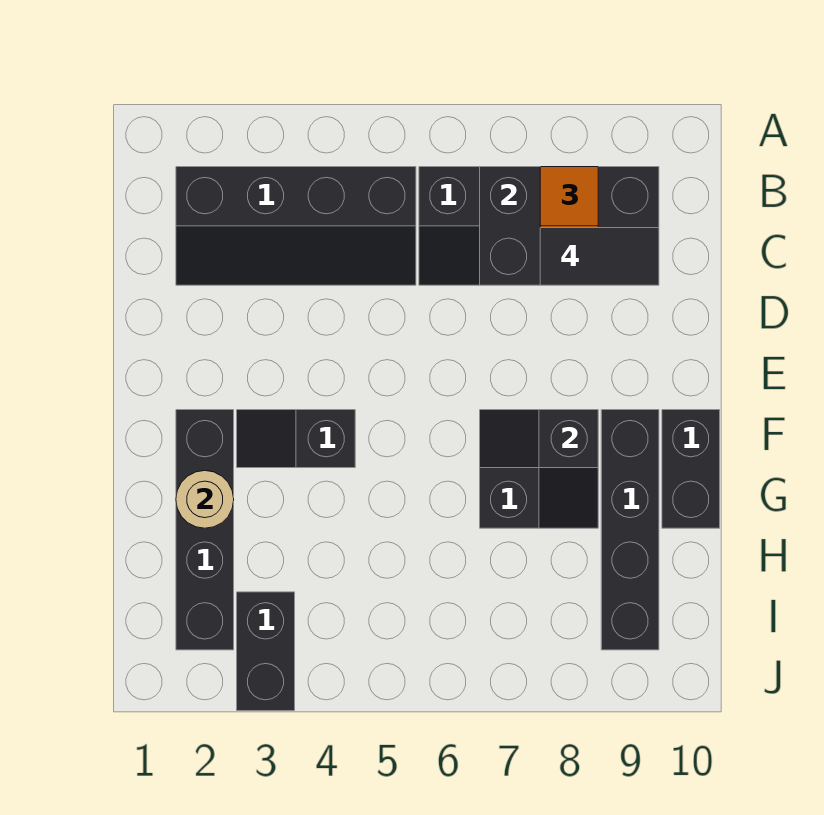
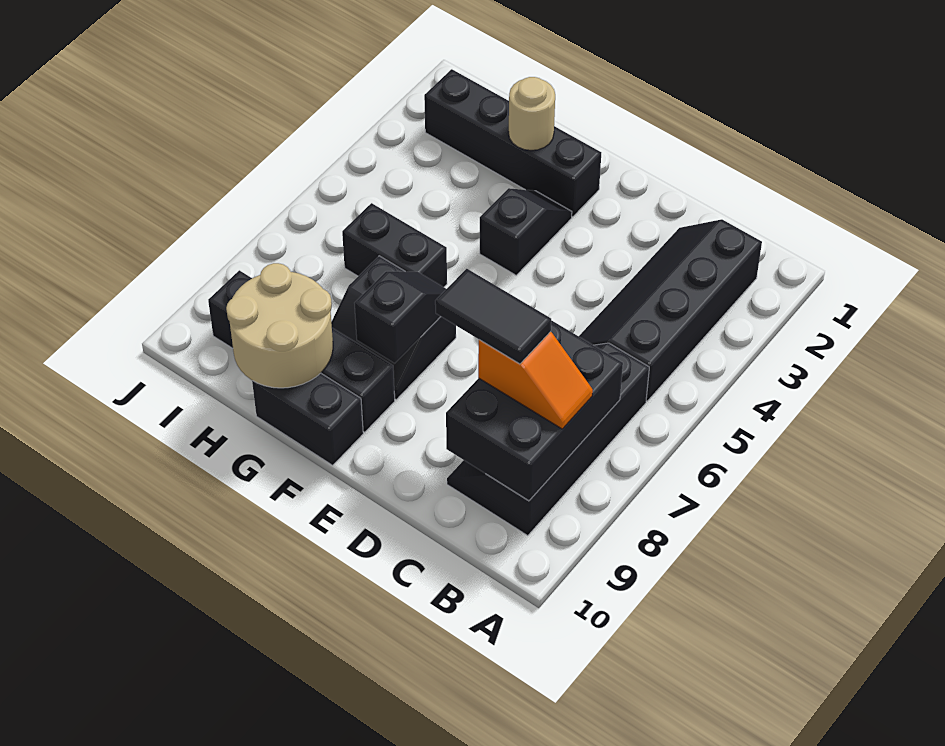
black 1x2 tile [540,228,659,285] -> black 1x2 tile turned to [435,269,551,364]
none -> tan 2x2 round brick [226,263,333,388]
black 1x2 brick [237,592,295,711] -> black 1x2 brick moved to [342,203,447,287]

